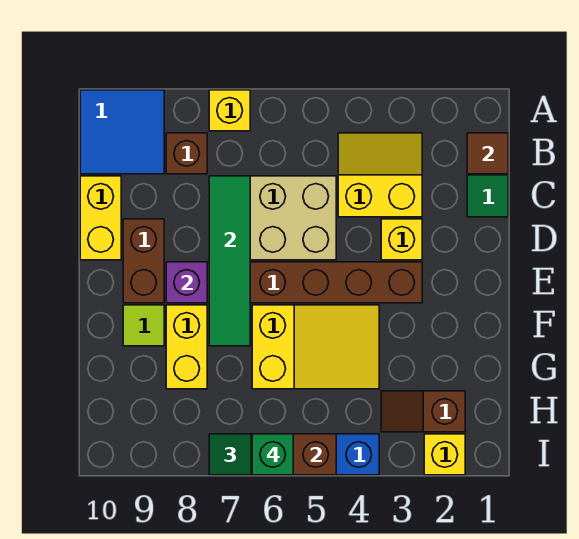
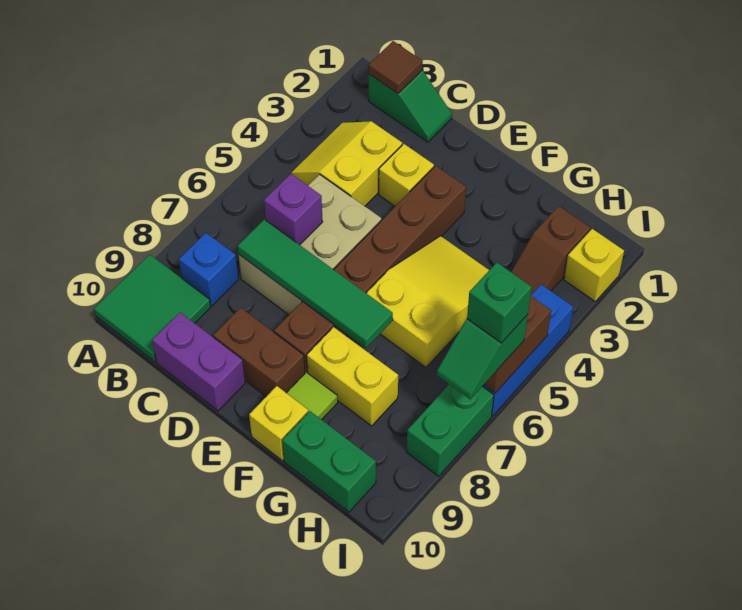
yellow 1x1 brick [209,90,250,131] -> yellow 1x1 brick moved to [249,386,308,461]
blue 2x2 tile [80,90,164,174] -> green 2x2 tile [94,254,211,362]
brown 1x1 brick [166,133,207,174] -> blue 1x1 brick [179,233,238,306]
yellow 1x2 brick [80,176,121,260] -> purple 1x2 brick [152,313,245,411]
purple 1x1 brick [166,262,207,303] -> purple 1x1 brick moved to [264,174,323,245]
none -> green 1x2 brick [282,411,376,512]
none -> green 1x2 brick [407,384,494,476]

